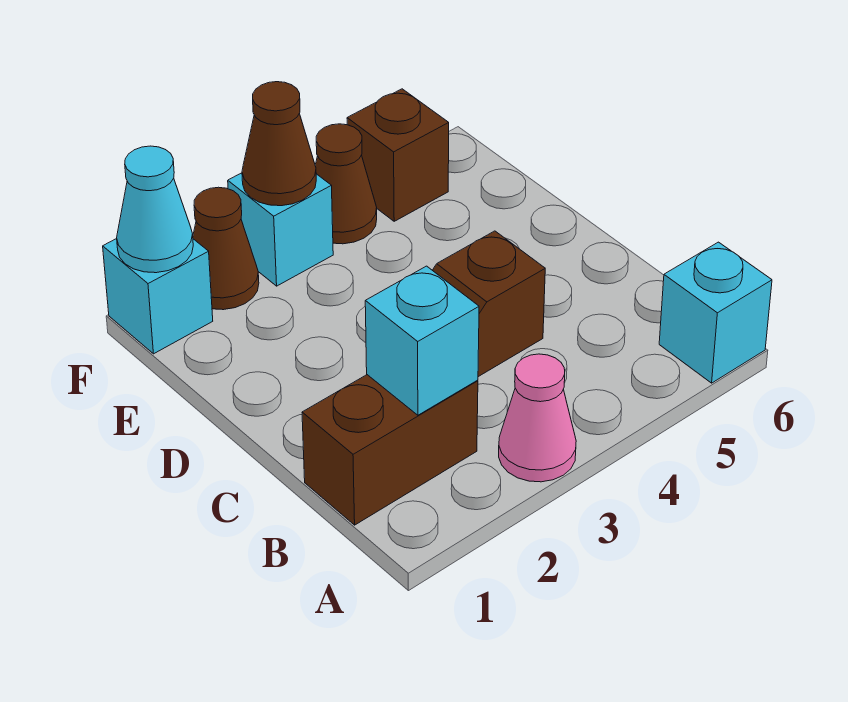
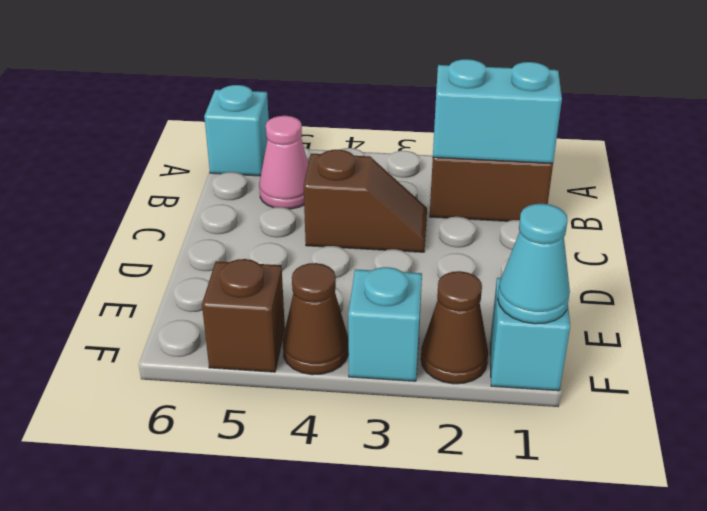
pink 1x1 cone [499,354,576,482] -> pink 1x1 cone moved to [259,116,308,209]
cyan 1x1 brick [365,266,479,415] -> cyan 1x2 brick [433,59,562,163]
brown 1x1 cone [242,82,316,206] -> none

